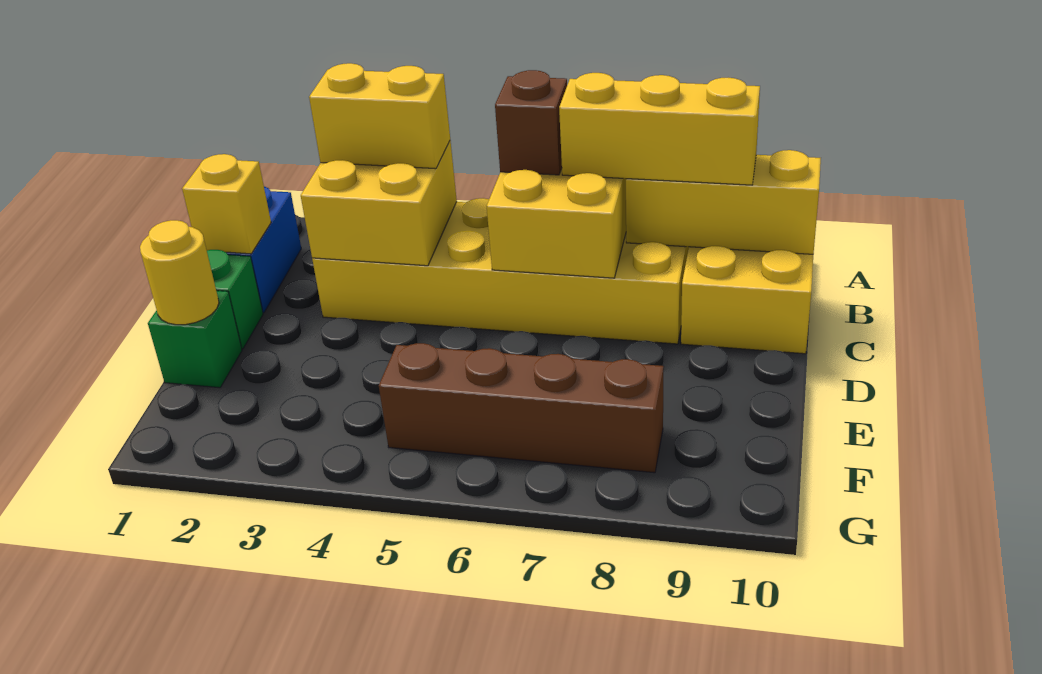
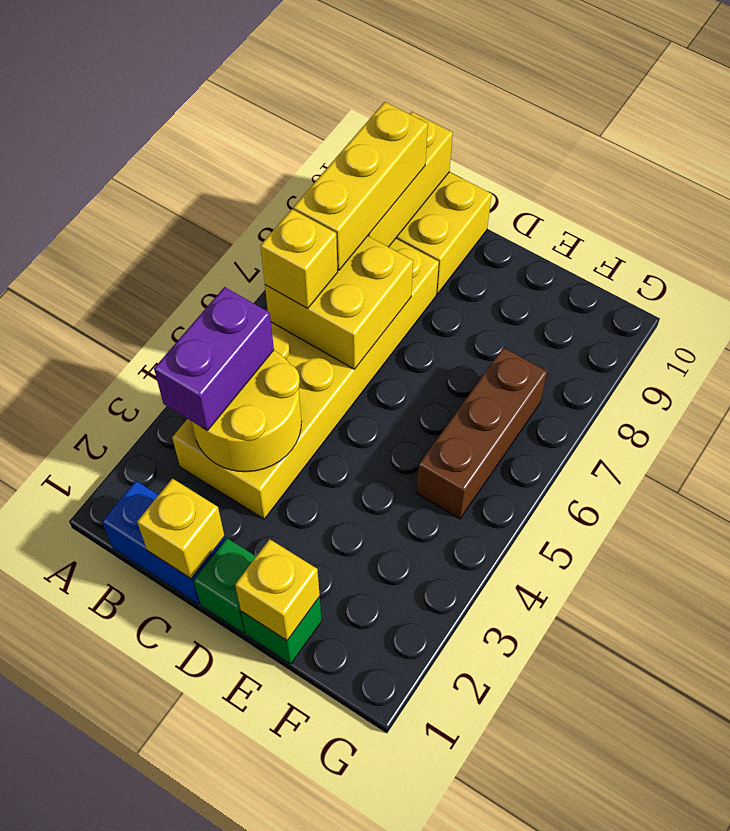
yellow 2x2 brick [301,141,457,266] -> yellow 2x2 round brick [192,350,302,472]
yellow 1x2 brick [309,63,450,169] -> purple 1x2 brick [154,287,274,431]
brown 1x1 brick [495,70,567,175] -> yellow 1x1 brick [260,209,338,308]
yellow 1x1 round brick [140,220,219,325] -> yellow 1x1 brick [235,539,320,640]
brown 1x4 brick [379,343,664,473] -> brown 1x3 brick [417,347,547,519]

